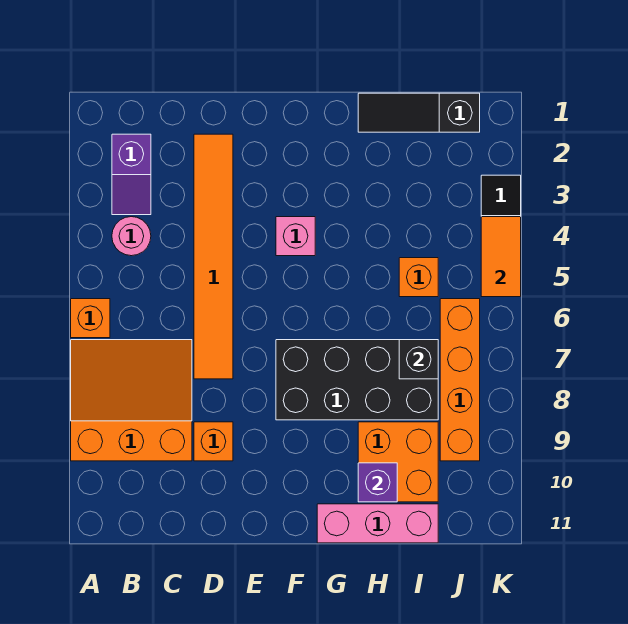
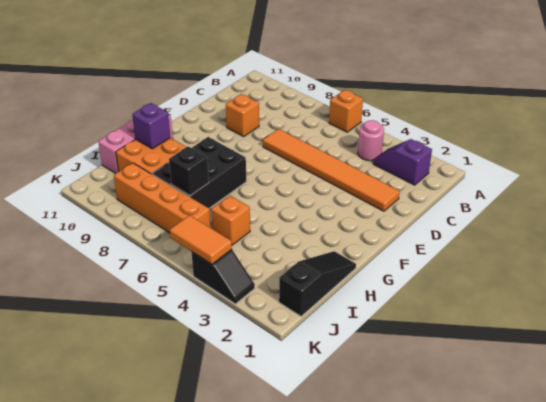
orange 3x3 slope [71,340,192,461] -> none
pink 1x1 brick [276,217,315,256] -> none
black 2x4 brick [276,340,438,420] -> black 2x3 brick [152,137,246,208]

